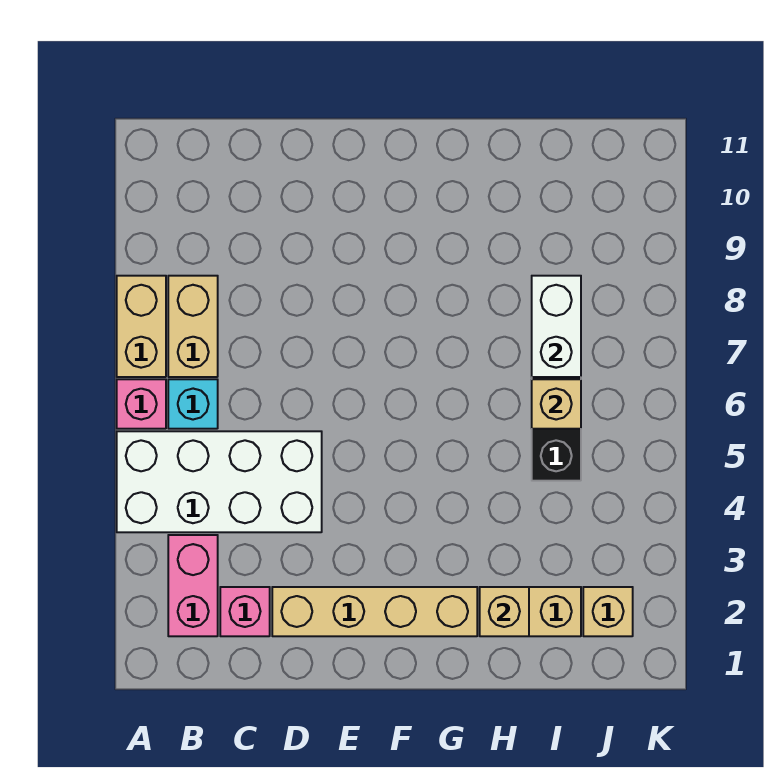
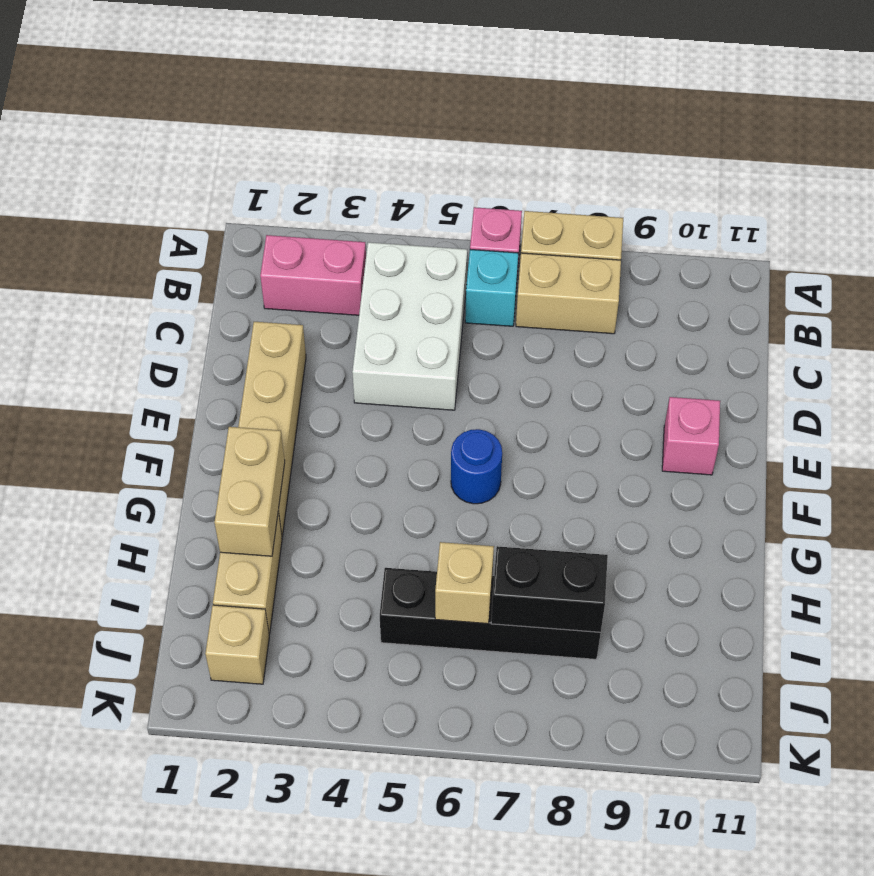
white 2x4 brick [117,431,322,532] -> white 2x3 brick [352,242,467,410]
pink 1x1 brick [220,587,270,636] -> pink 1x1 brick moved to [662,397,720,475]
none -> blue 1x1 round brick [451,429,502,504]
tan 1x1 brick [480,587,529,636] -> tan 1x2 brick [214,427,285,556]
white 1x2 brick [532,276,581,377] -> black 1x2 brick [491,546,608,632]

